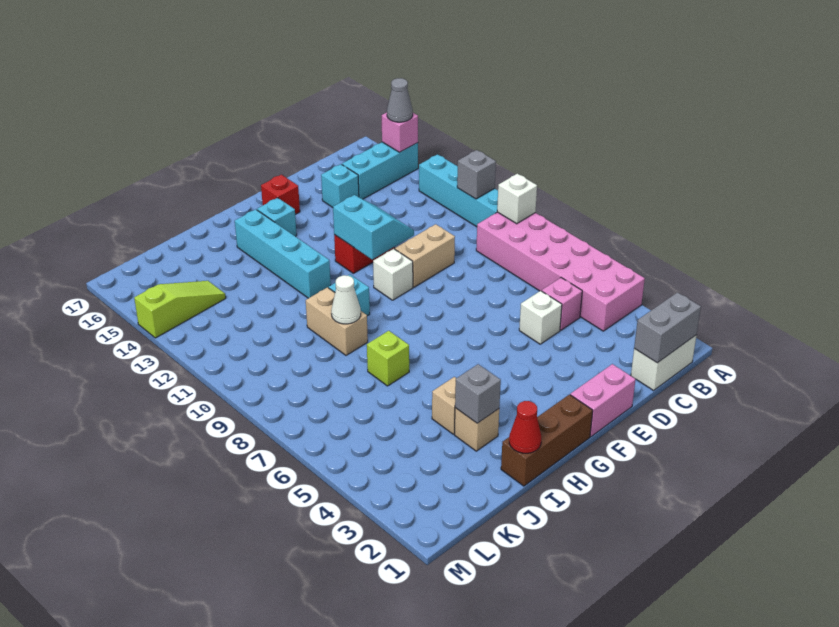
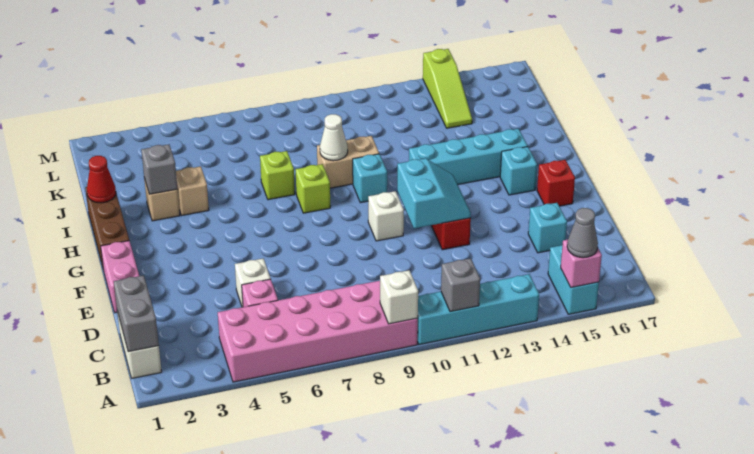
cyan 1x3 brick [342,142,418,199] -> cyan 1x2 brick [548,245,599,314]
tan 1x2 brick [395,224,455,287] -> none
cyan 2x2 slope [333,195,414,260] -> cyan 2x2 slope turned to [397,158,471,228]
none -> lime 1x1 brick [296,164,330,213]

